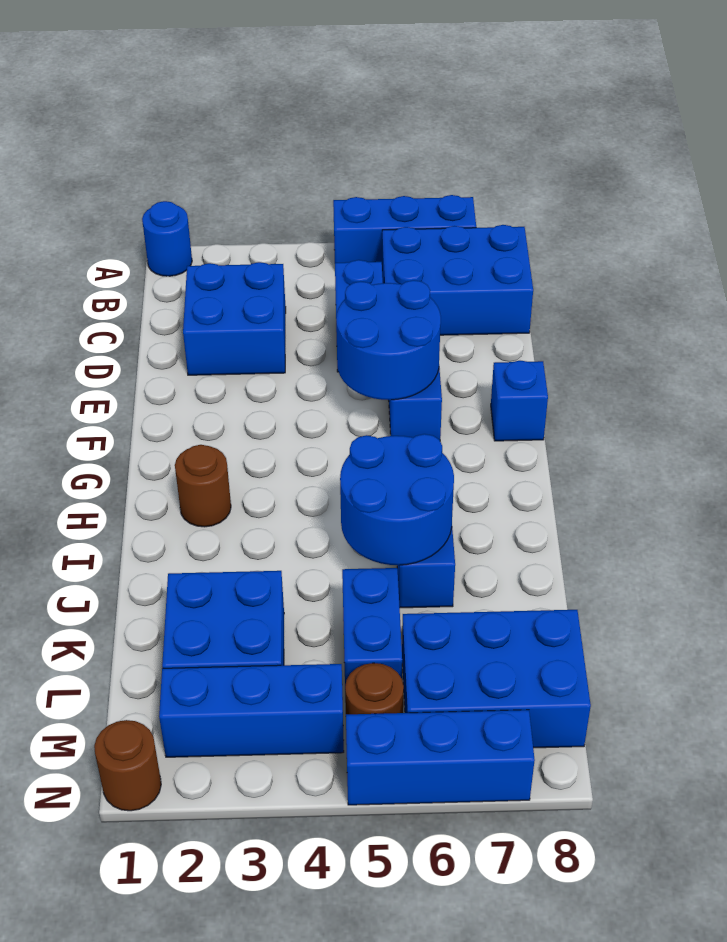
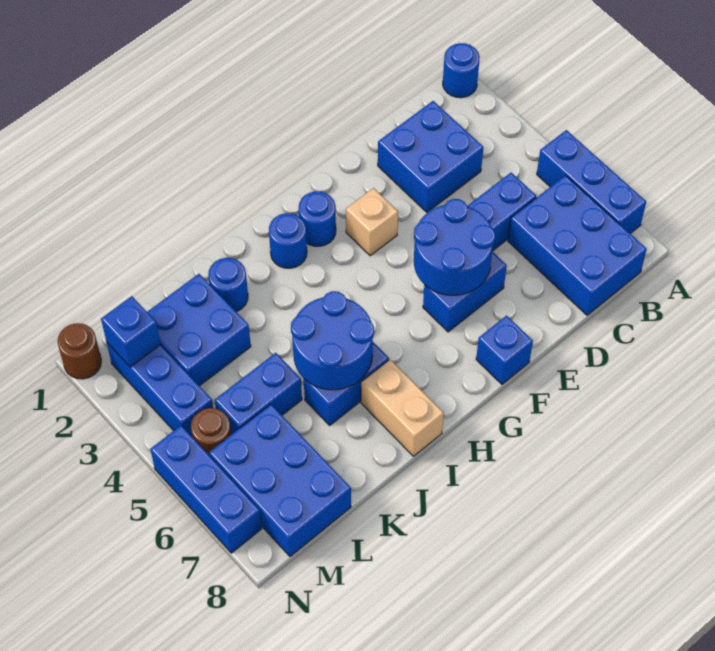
none -> tan 1x1 brick [346,188,398,256]
none -> blue 1x1 round brick [299,191,336,246]
brown 1x1 round brick [175,445,231,527] -> blue 1x1 round brick [269,213,307,268]
none -> tan 1x2 brick [361,359,444,456]
none -> blue 1x1 round brick [208,258,248,312]
none -> blue 1x1 brick [101,296,161,367]

